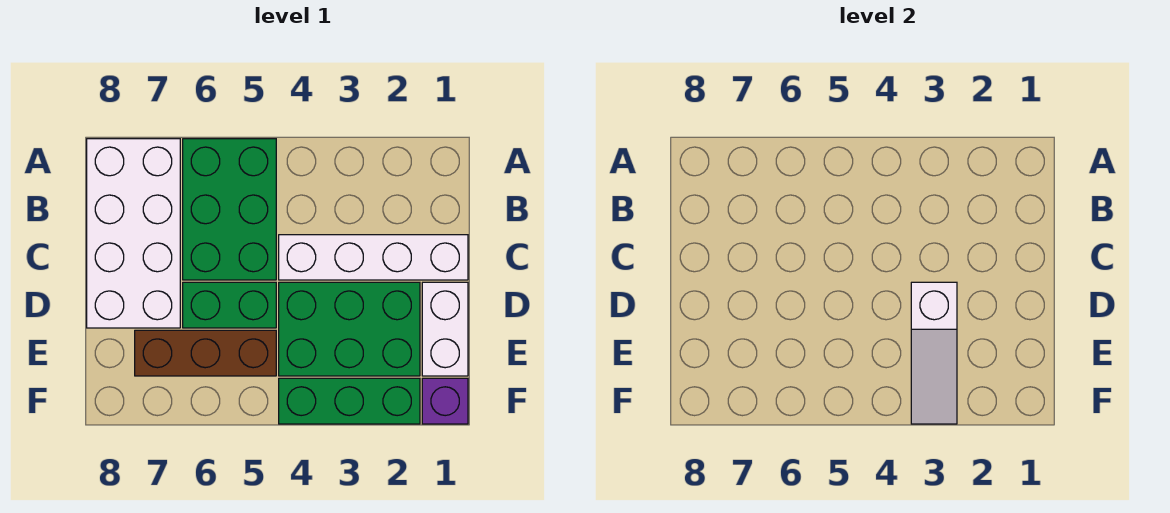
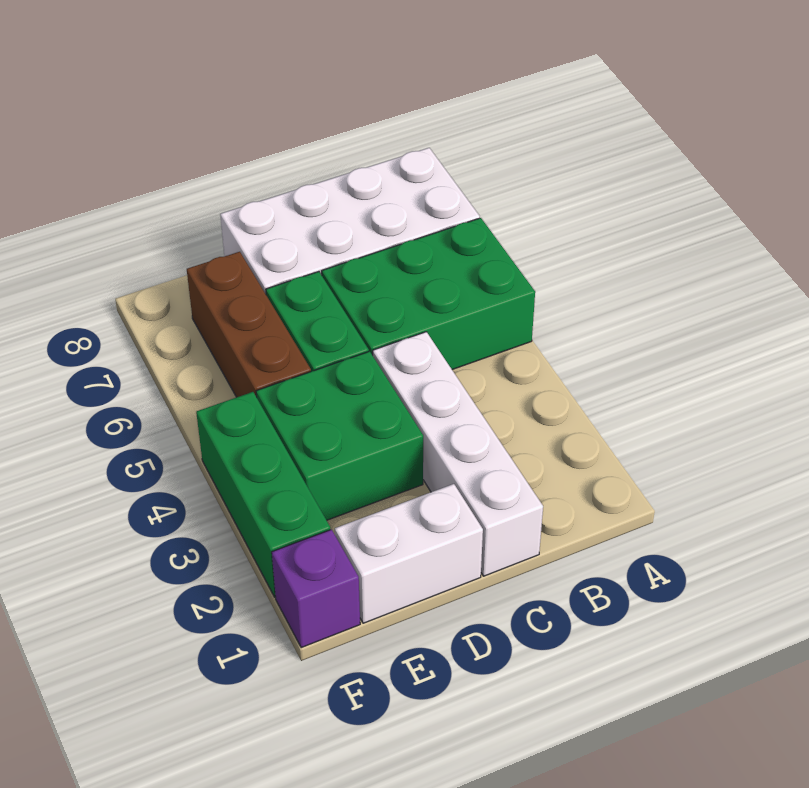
green 2x3 brick [279,282,420,376] -> green 2x2 brick [256,351,423,520]
white 1x3 slope [911,282,957,424] -> none

